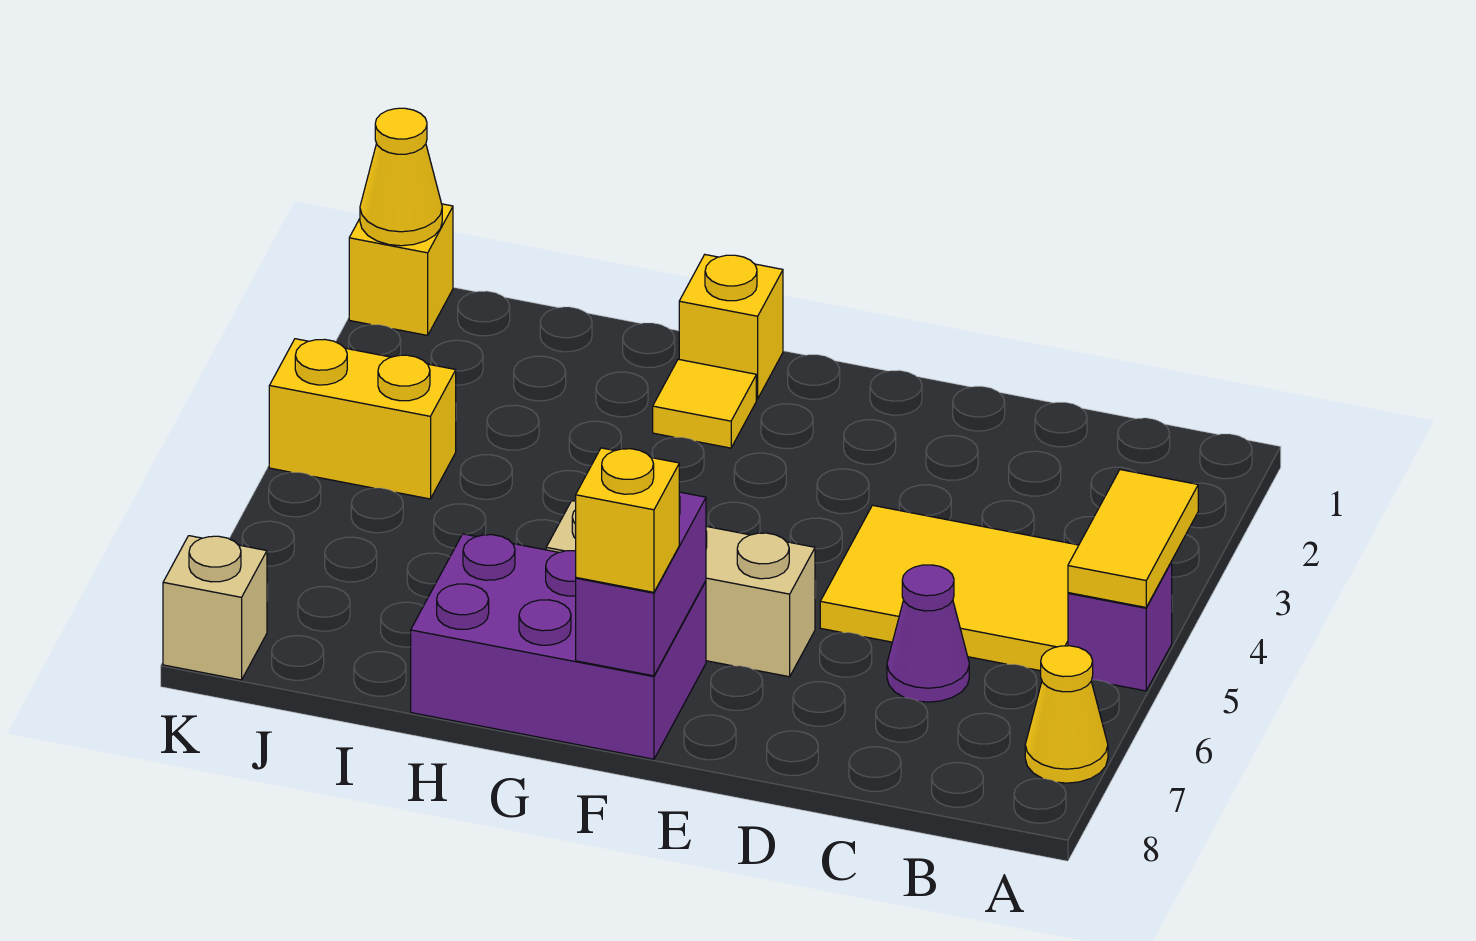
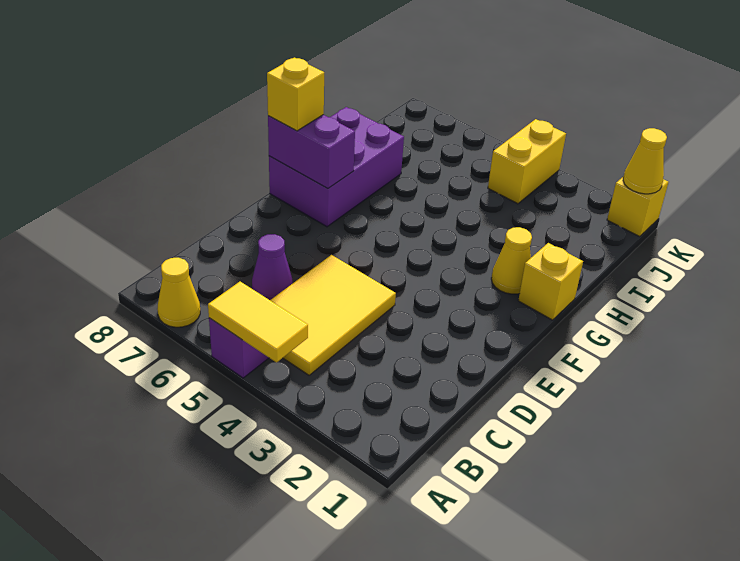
tan 1x3 brick [546,501,815,677] -> none
yellow 1x1 tile [653,359,756,448] -> yellow 1x1 cone [491,227,532,294]
tan 1x1 brick [163,536,267,680] -> none

